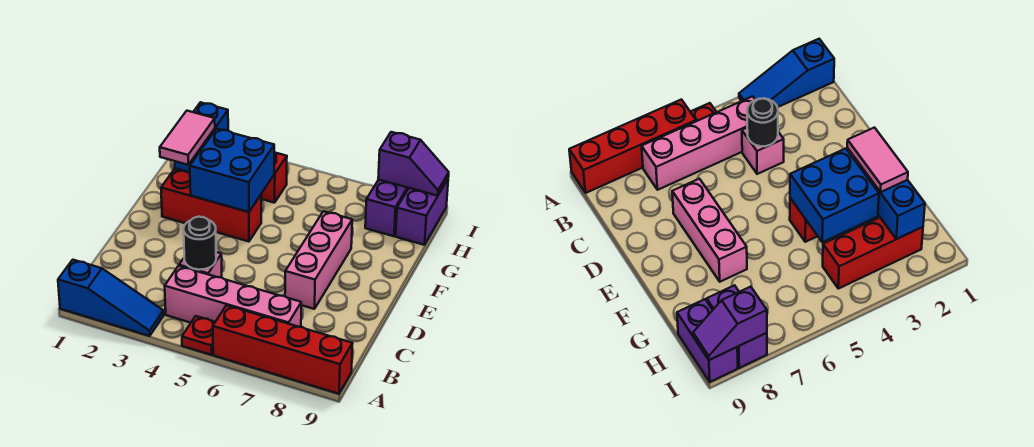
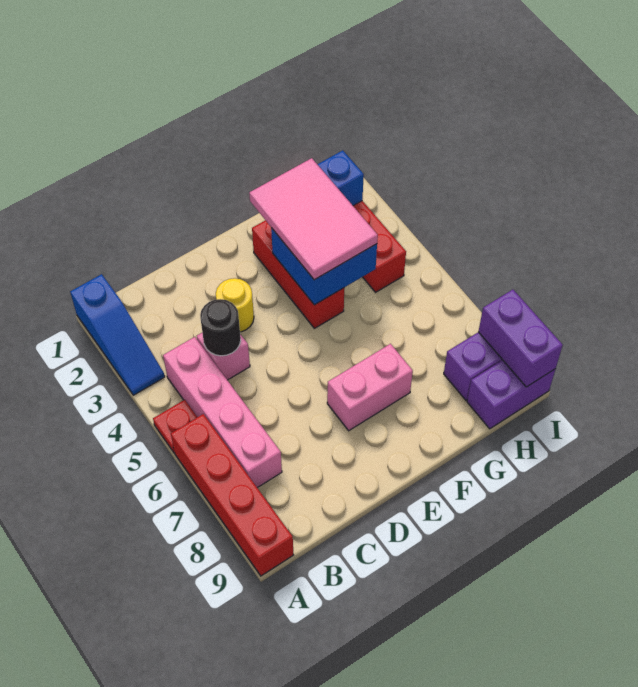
none -> yellow 1x1 round brick [216,278,254,332]
pink 1x3 brick [285,211,352,309] -> pink 1x2 brick [327,344,413,431]
pink 1x2 tile [160,111,215,165] -> pink 2x3 tile [249,158,378,280]
purple 1x2 slope [378,132,449,196] -> purple 1x2 brick [478,290,563,387]

